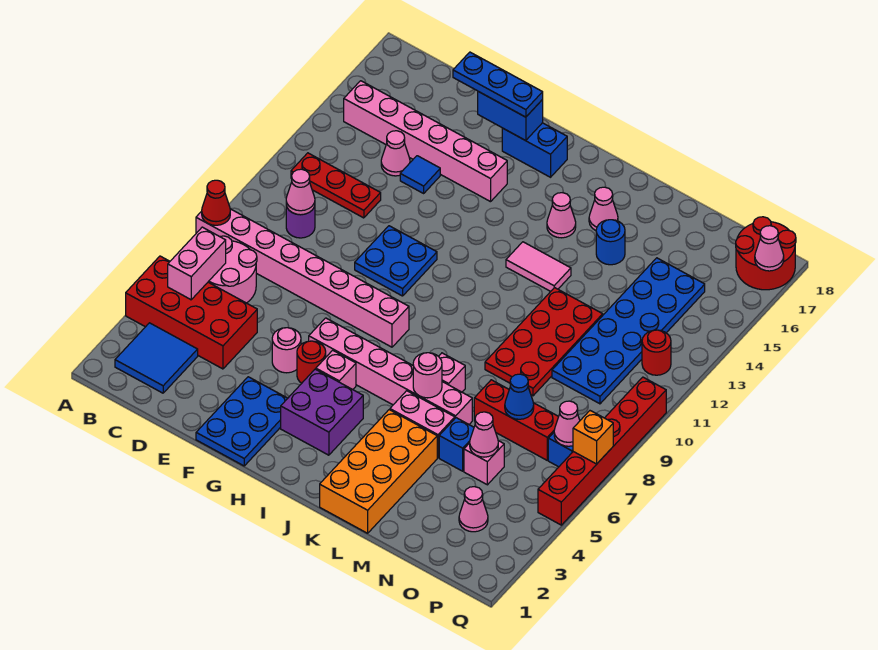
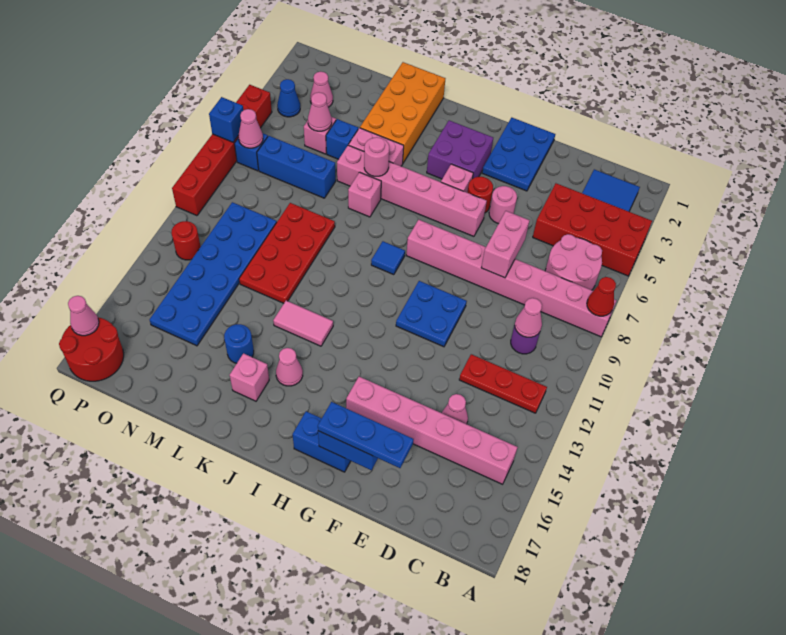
pink 1x2 brick [168,227,226,300] -> pink 1x2 brick moved to [481,211,530,278]
blue 1x1 tile [400,156,440,193] -> blue 1x1 tile moved to [371,241,405,275]
pink 1x1 cone [589,187,618,231] -> pink 1x1 brick [230,353,269,401]
red 1x3 brick [474,380,559,460] -> blue 1x3 brick [257,136,336,198]
blue 1x1 cone [505,374,534,419] -> blue 1x1 cone moved to [277,79,300,117]
orange 1x1 brick [573,411,613,464] -> blue 1x1 brick [209,97,243,142]

